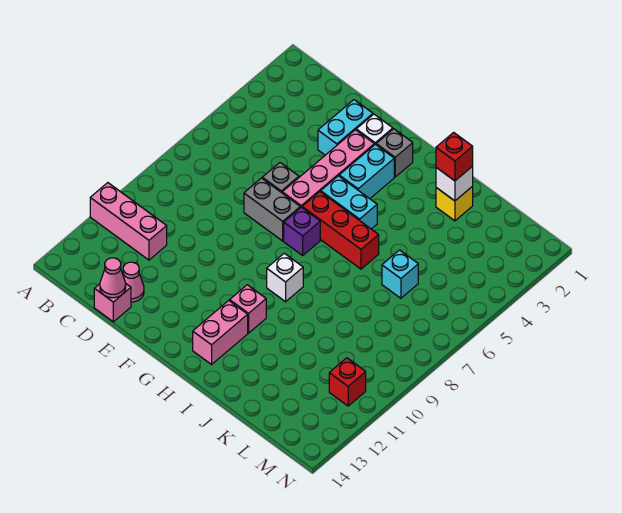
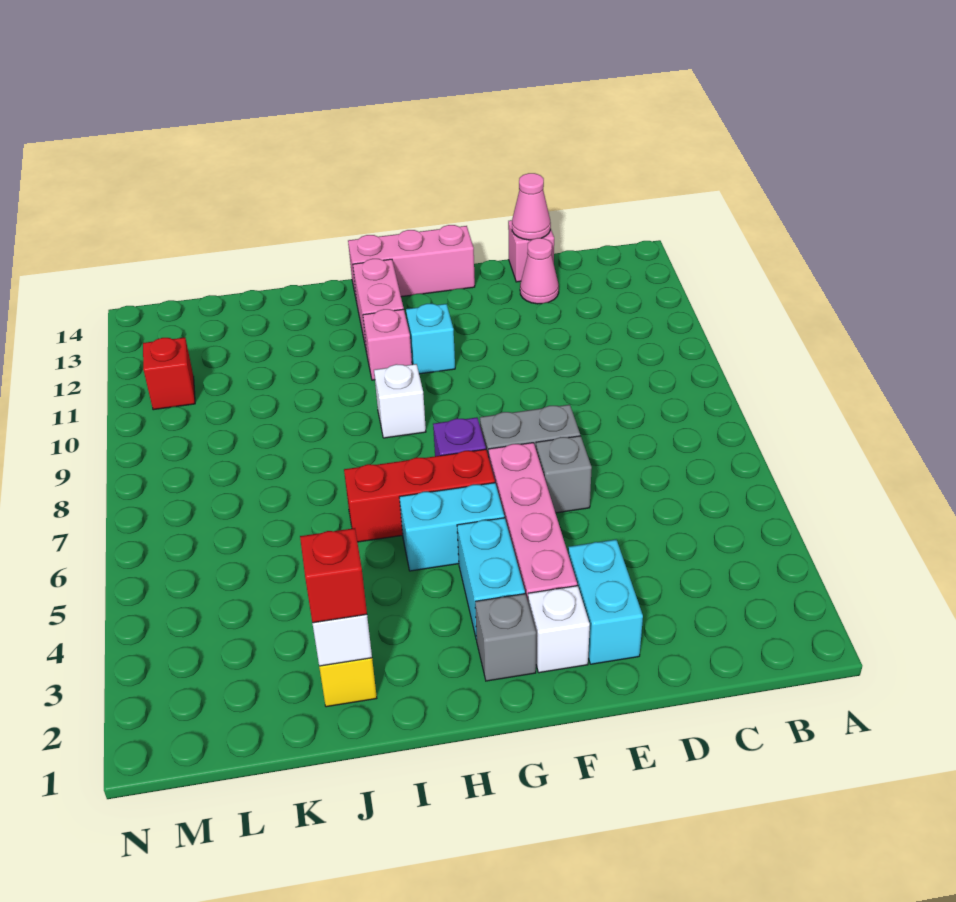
pink 1x3 brick [90,183,167,260] -> pink 1x3 brick moved to [348,225,475,297]
cyan 1x1 brick [382,250,418,298] -> cyan 1x1 brick moved to [406,304,455,374]

